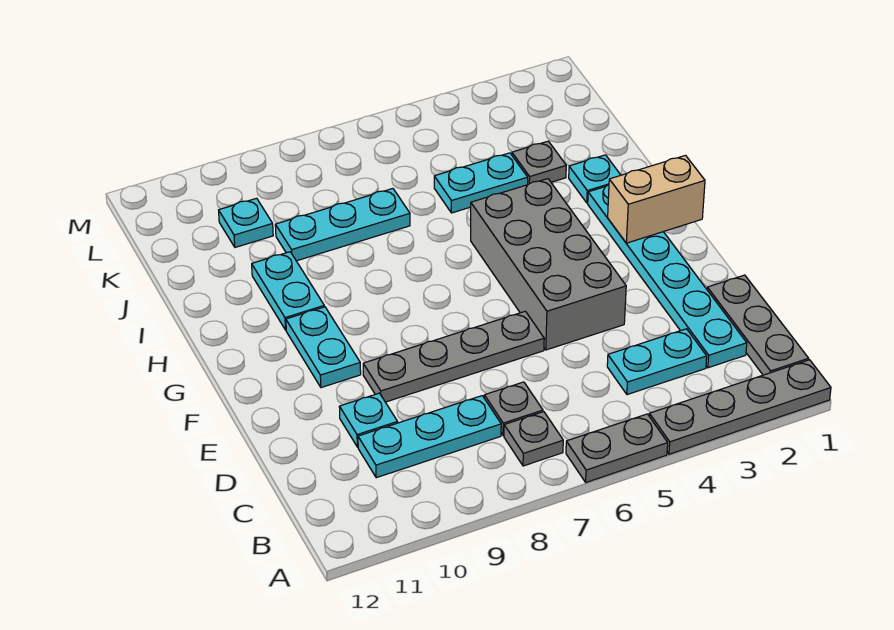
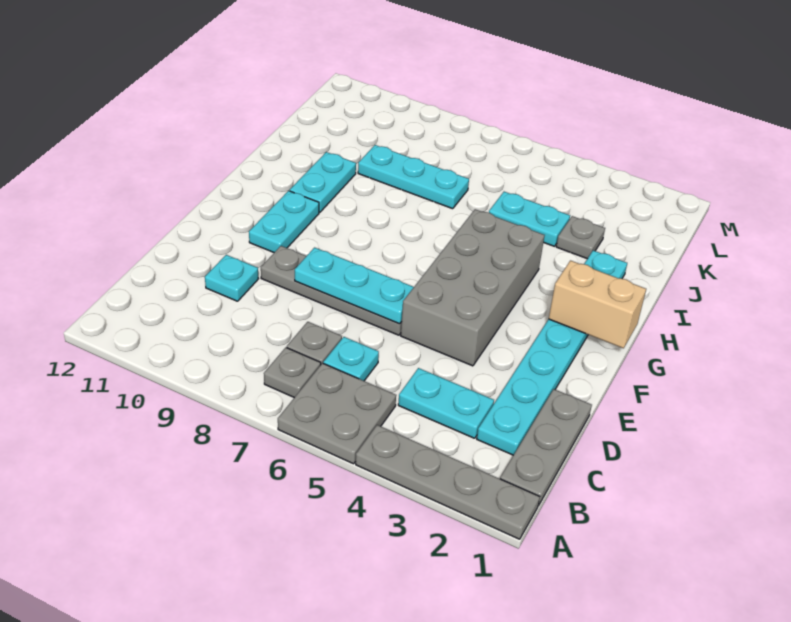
grey 1x2 plate [566,414,668,482] -> grey 2x2 plate [278,363,396,464]
cyan 1x3 plate [358,396,501,478] -> cyan 1x3 plate moved to [295,248,414,324]
cyan 1x1 plate [219,198,273,247] -> cyan 1x1 plate moved to [323,337,379,381]

